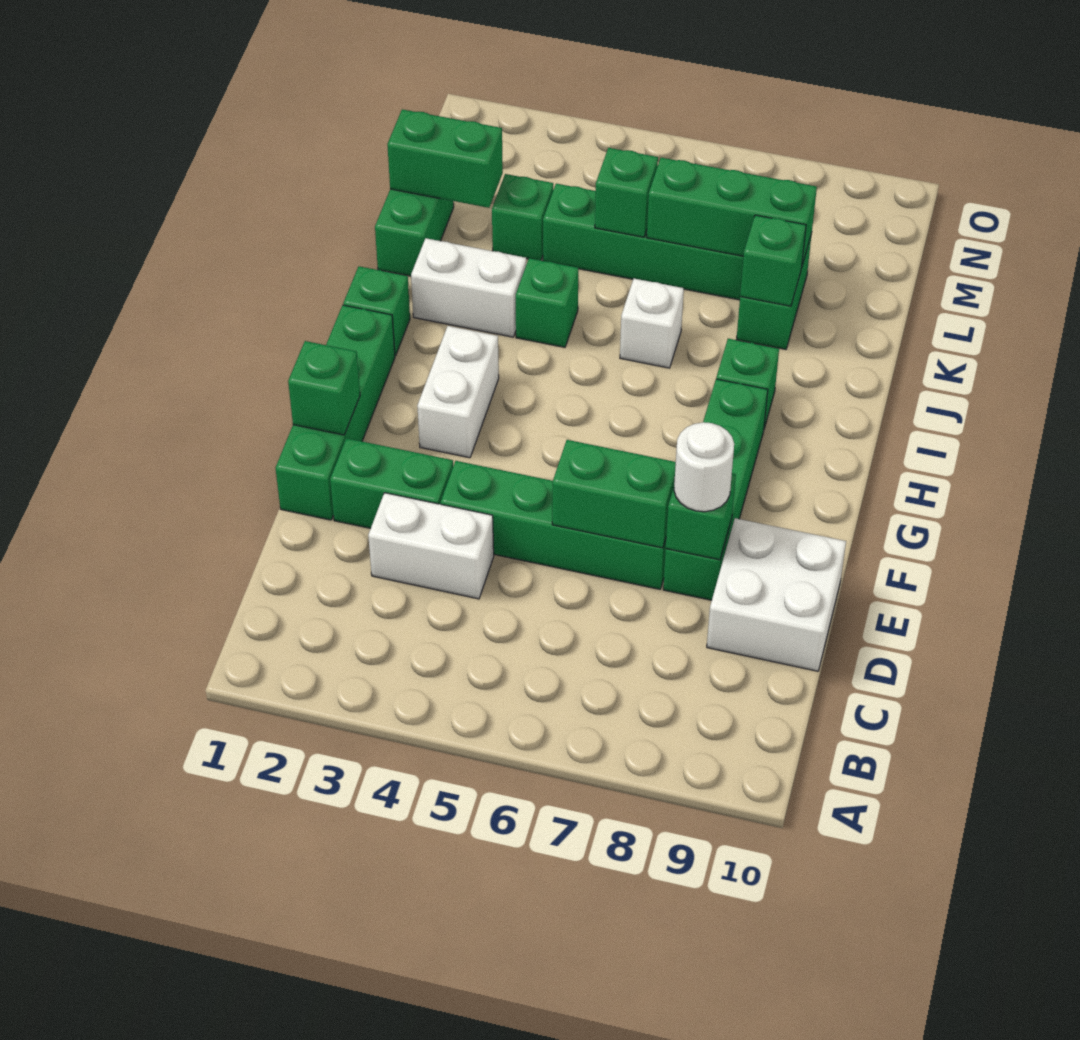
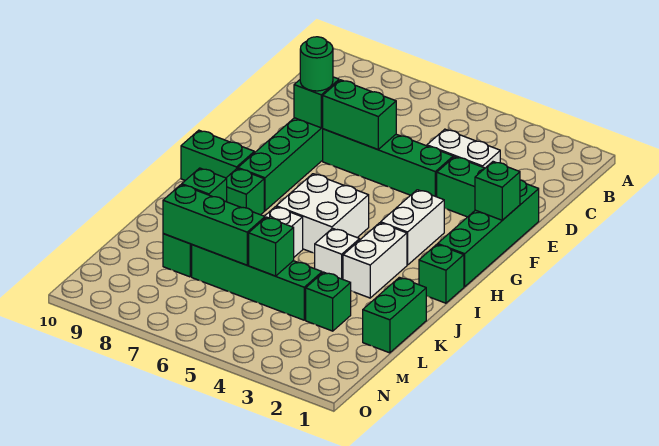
white 2x2 brick [707,518,846,671] -> white 2x2 brick moved to [276,174,369,253]
white 1x1 round brick [674,422,734,512] -> green 1x1 round brick [300,37,333,91]
white 1x2 brick [411,238,526,337] -> white 1x2 brick turned to [343,223,407,298]
green 1x1 brick [516,258,578,347] -> white 1x1 brick [315,228,360,279]
green 1x2 brick [387,109,503,208] -> green 1x2 brick moved to [181,130,254,180]

